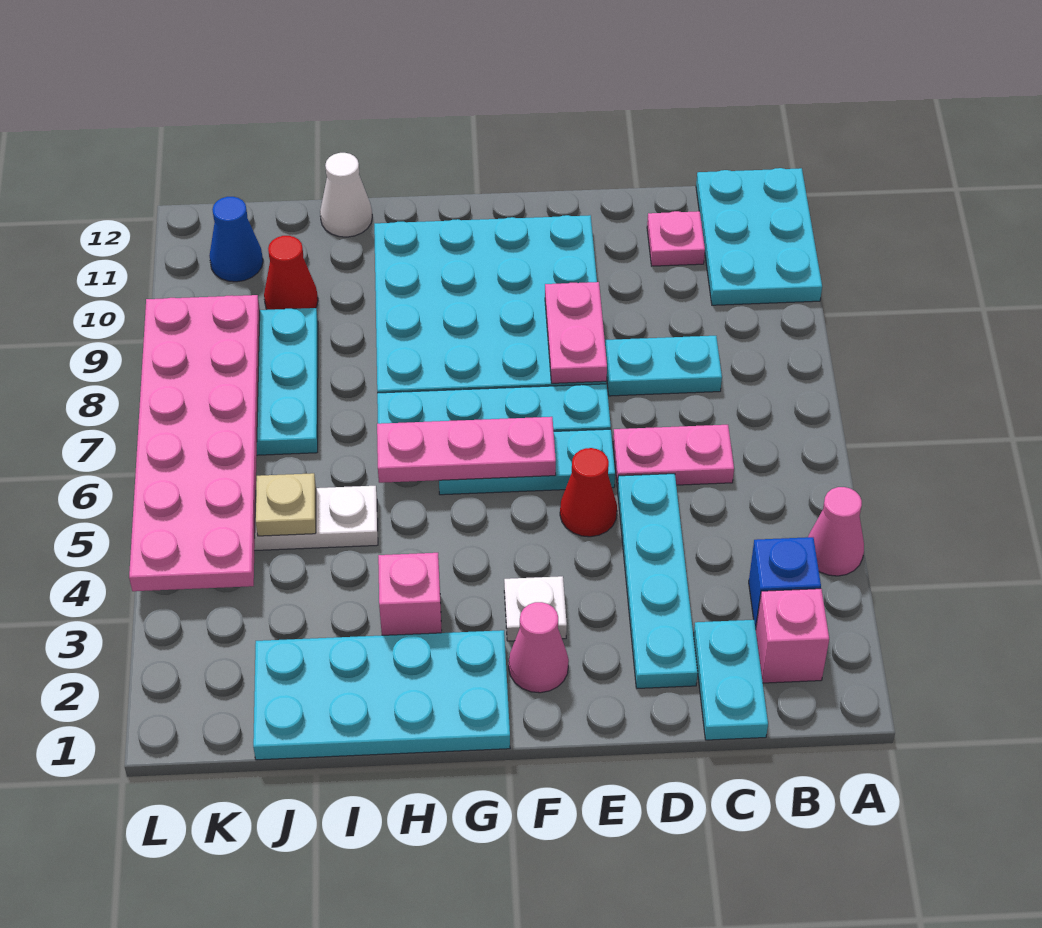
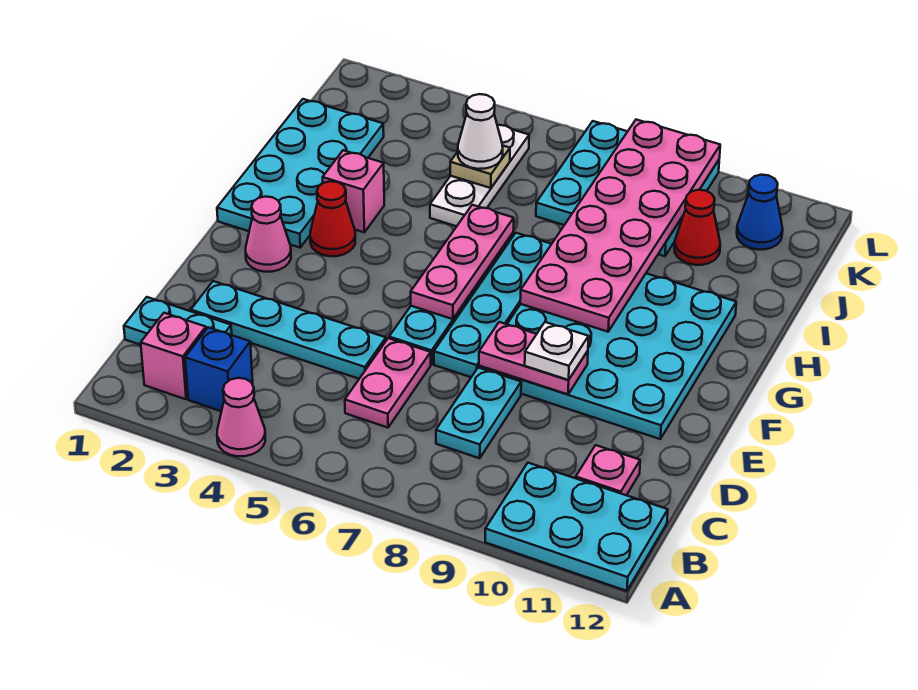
red 1x1 cone [560,448,617,537] -> red 1x1 cone moved to [310,181,355,256]
white 1x1 plate [504,576,567,641] -> white 1x1 plate moved to [525,322,588,380]
white 1x1 cone [320,153,372,237] -> white 1x1 cone moved to [458,94,503,169]
pink 2x6 plate [129,295,260,591] -> pink 2x6 plate turned to [520,120,720,332]

